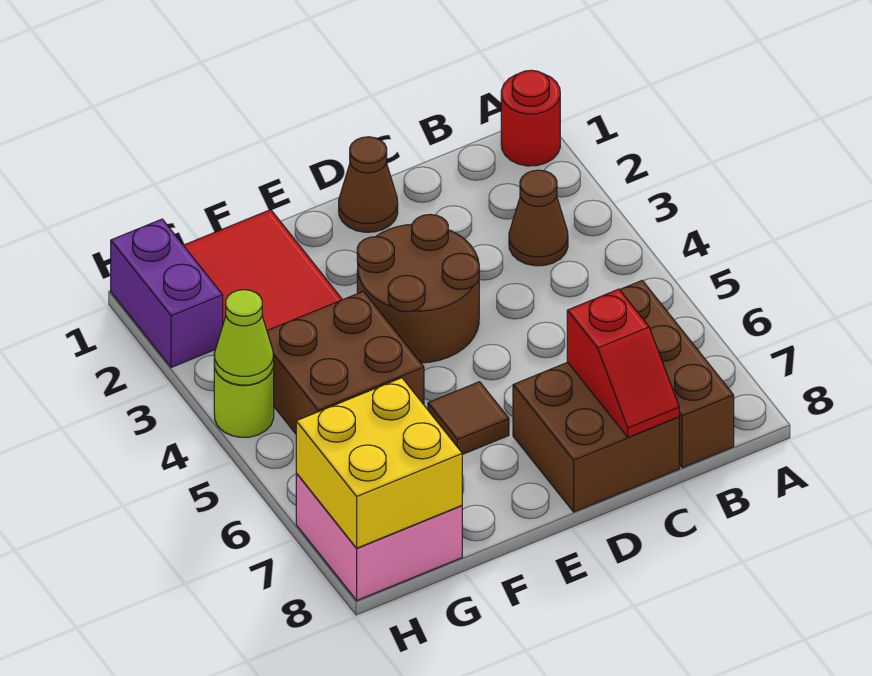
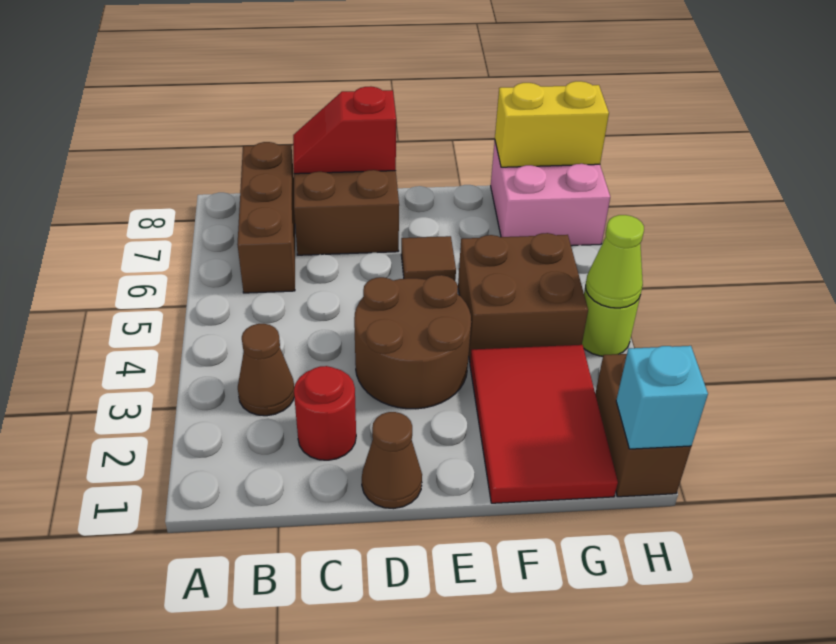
red 1x1 round brick [501,70,560,166] -> red 1x1 round brick moved to [294,366,356,460]
red 1x2 slope [567,289,679,437] -> red 1x2 slope turned to [293,86,396,174]
yellow 2x2 brick [296,378,462,548] -> yellow 1x2 brick [495,81,609,167]
purple 1x2 brick [111,219,223,367] -> brown 1x2 brick [595,354,691,497]
none -> cyan 1x1 brick [616,346,708,449]

